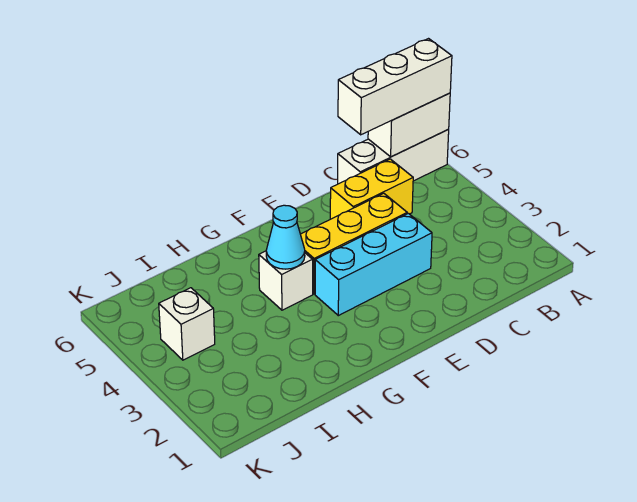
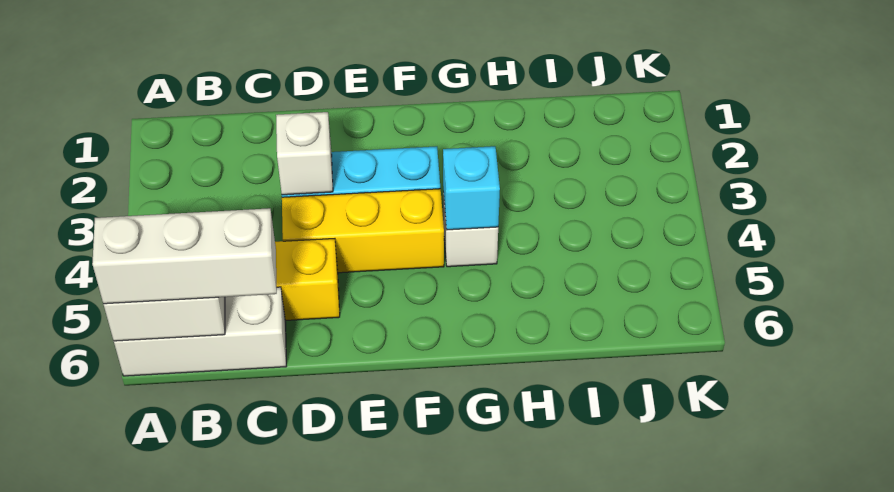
cyan 1x1 cone [266,205,305,269] -> cyan 1x1 brick [443,146,500,230]
white 1x1 brick [159,288,215,360] -> white 1x1 brick moved to [276,112,333,195]

